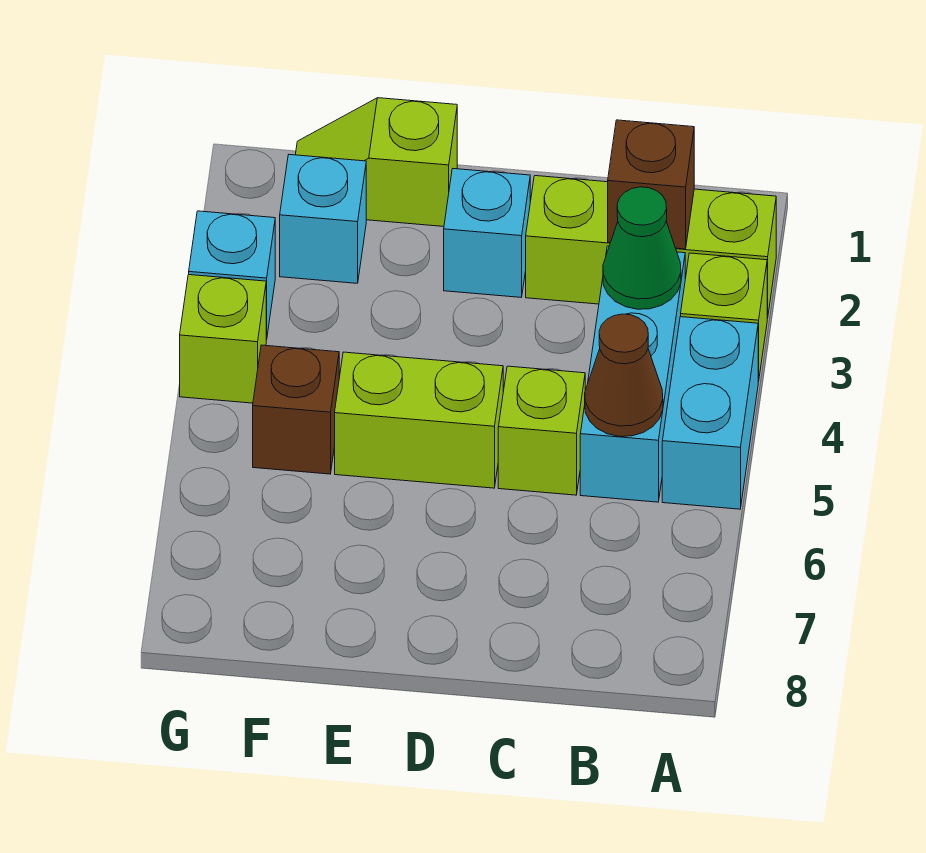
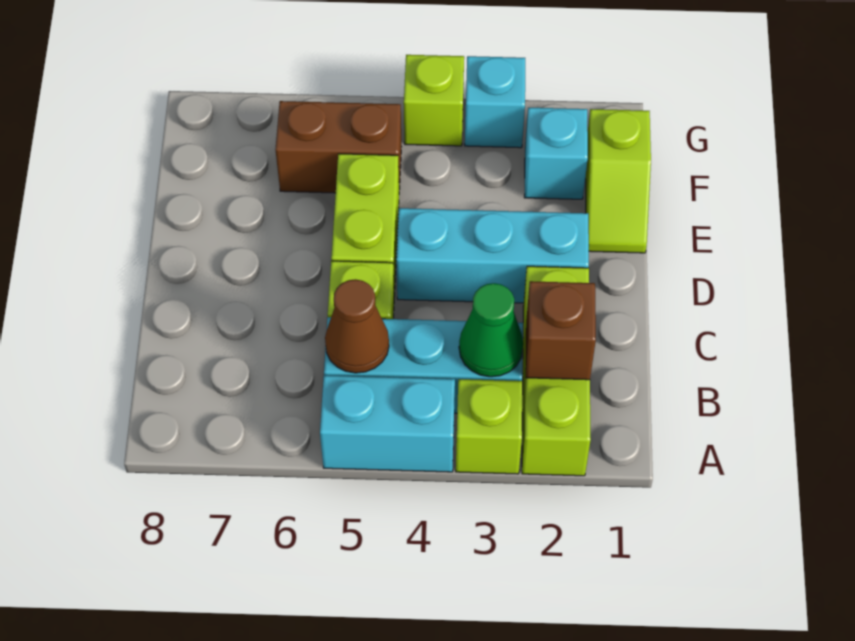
cyan 1x1 brick [444,169,530,297] -> cyan 1x3 brick [396,208,589,303]
lime 1x2 slope [295,98,457,227] -> lime 1x2 slope turned to [585,109,651,253]
brown 1x1 brick [253,345,339,474] -> brown 1x2 brick [275,101,402,193]

